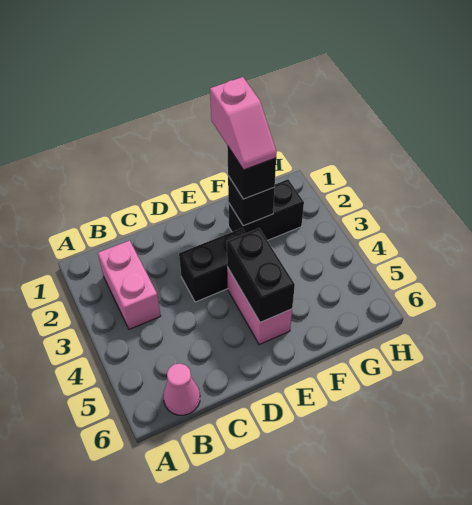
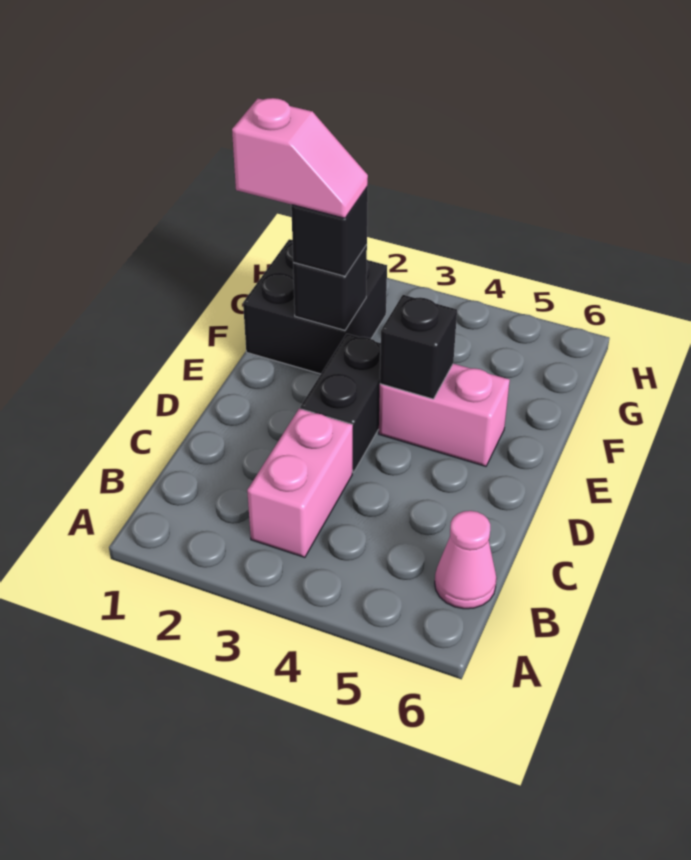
pink 1x2 brick [98,240,161,329] -> pink 1x2 brick turned to [247,409,353,557]
black 1x2 brick [227,228,295,322] -> black 1x1 brick [380,295,457,399]
black 1x2 brick [228,179,304,240] -> black 2x2 brick [243,239,387,374]

